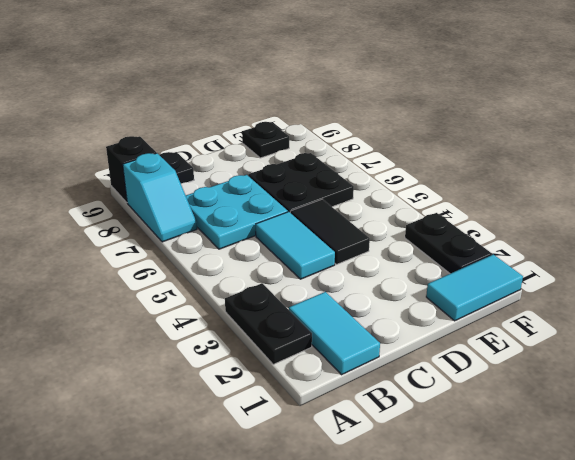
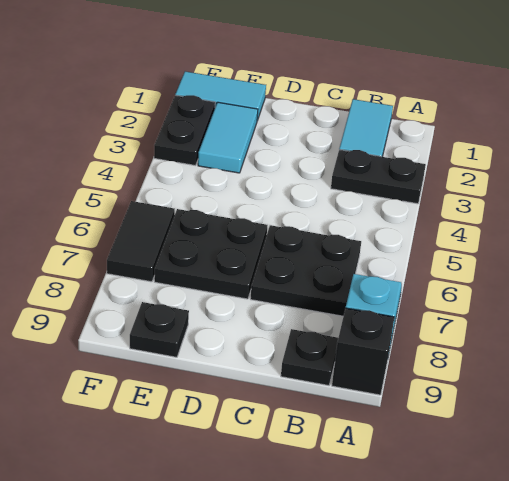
black 1x2 plate [225,283,312,364] -> black 1x2 plate turned to [331,150,426,204]
cyan 2x2 plate [186,175,288,249] -> black 2x2 plate [250,225,361,316]
cyan 1x2 tile [256,212,335,279] -> cyan 1x2 tile moved to [198,102,258,173]
black 1x2 tile [290,199,370,264] -> black 1x2 tile moved to [107,201,175,282]

